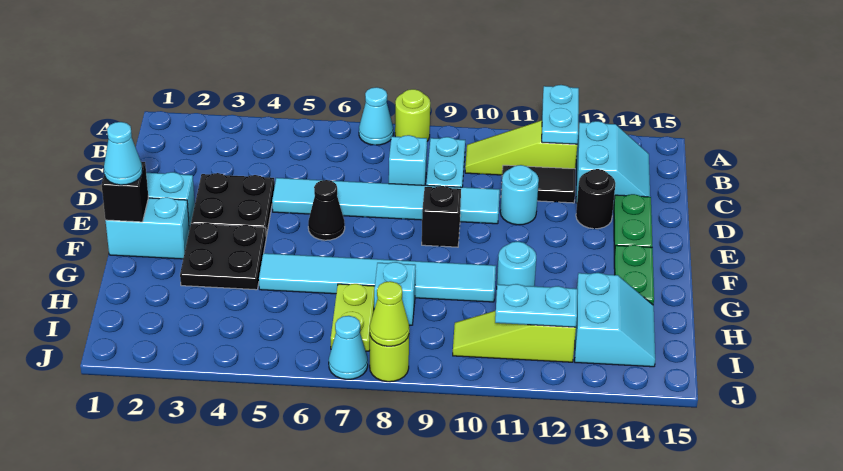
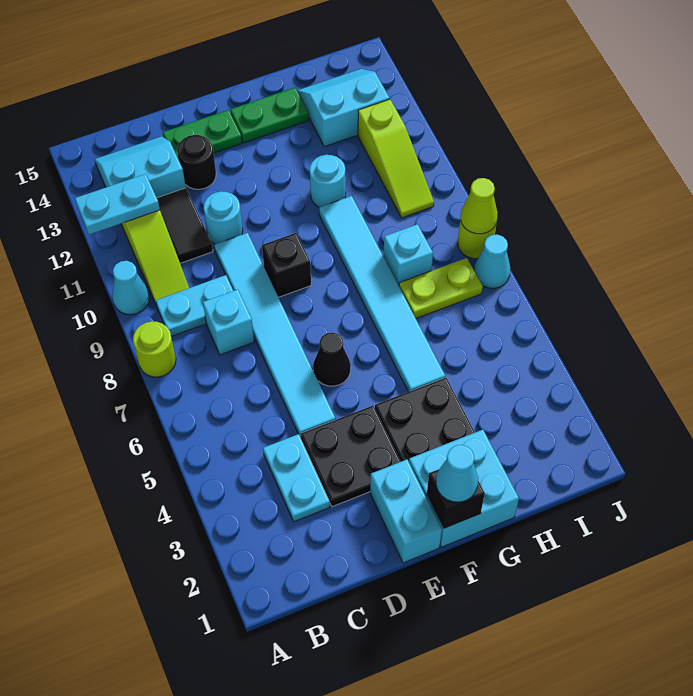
cyan 1x1 cone [359,87,393,145] -> cyan 1x1 cone moved to [112,261,150,315]
cyan 1x2 brick [105,197,189,259] -> cyan 2x2 brick [409,430,519,547]
cyan 1x2 plate [495,284,577,327] -> cyan 1x2 plate moved to [263,434,330,522]

